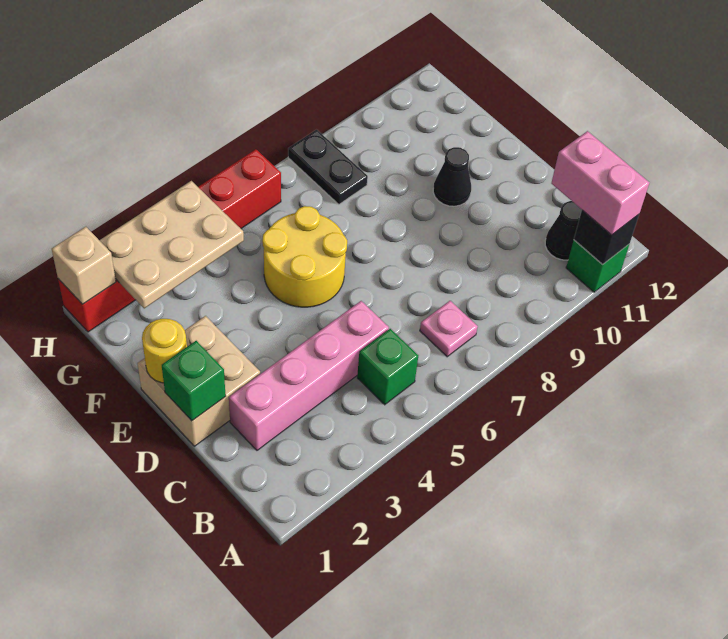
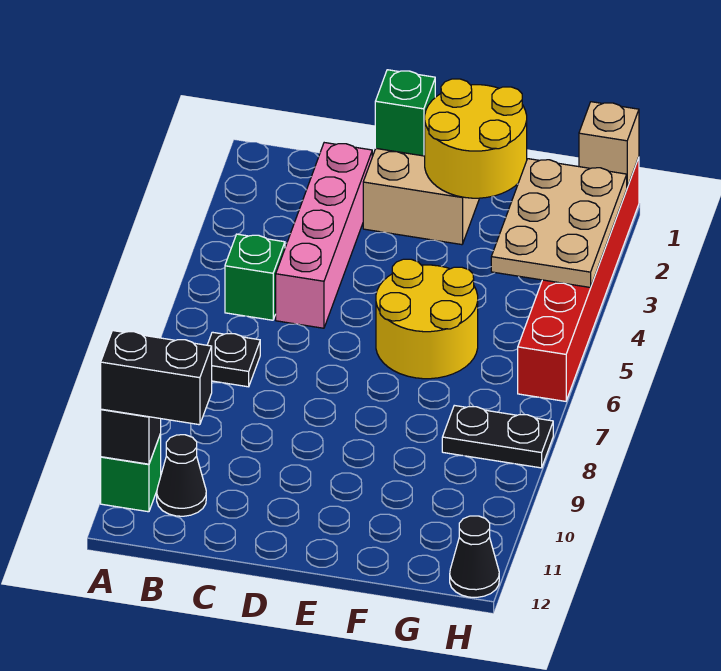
pink 1x2 brick [551,131,650,235] -> black 1x2 brick [101,331,212,425]
pink 1x1 plate [420,301,478,357] -> black 1x1 plate [208,332,260,387]
yellow 1x1 round brick [142,319,187,383] -> yellow 2x2 round brick [425,79,527,198]
black 1x1 cone [433,147,471,206] -> black 1x1 cone moved to [450,516,499,597]

